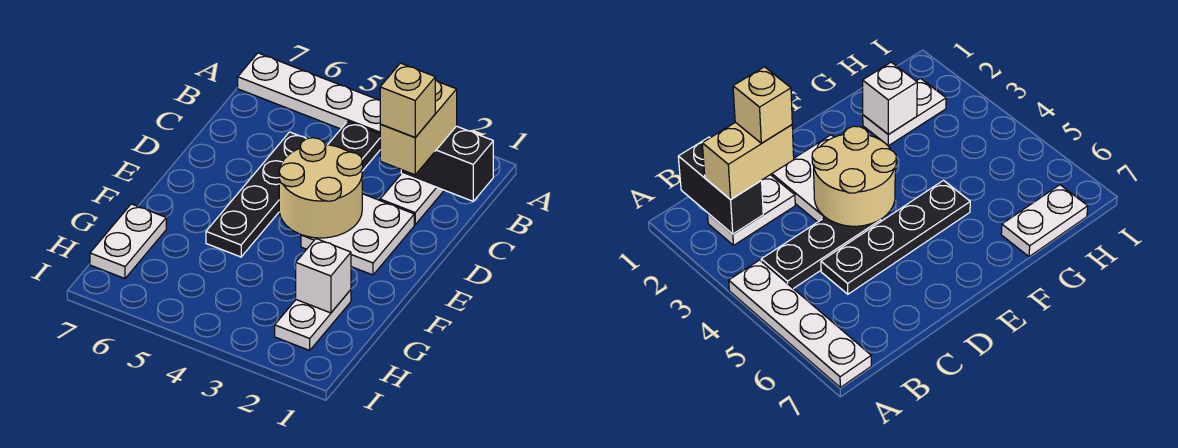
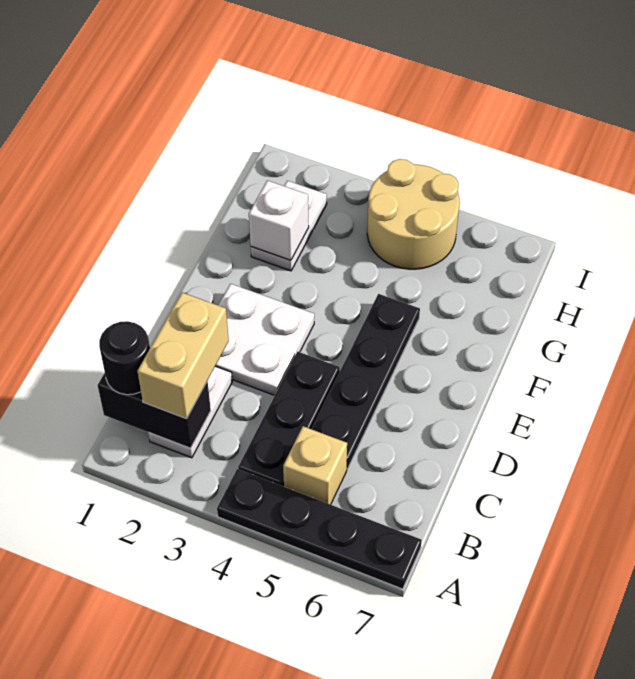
white 1x4 plate [238,53,380,134] -> black 1x4 plate [217,469,422,589]
none -> black 1x1 round brick [99,321,150,395]
tan 1x1 brick [380,63,435,137] -> tan 1x1 brick moved to [283,426,347,505]
tan 2x2 round brick [279,138,363,238] -> tan 2x2 round brick moved to [367,159,460,269]
white 1x2 plate [90,204,166,279] -> none

